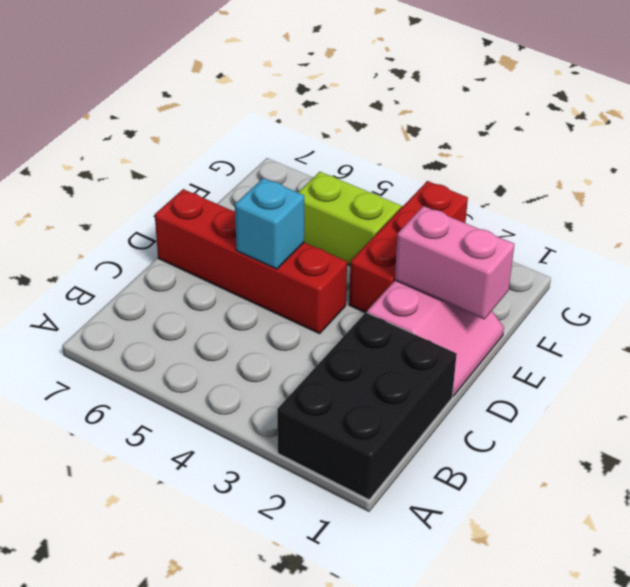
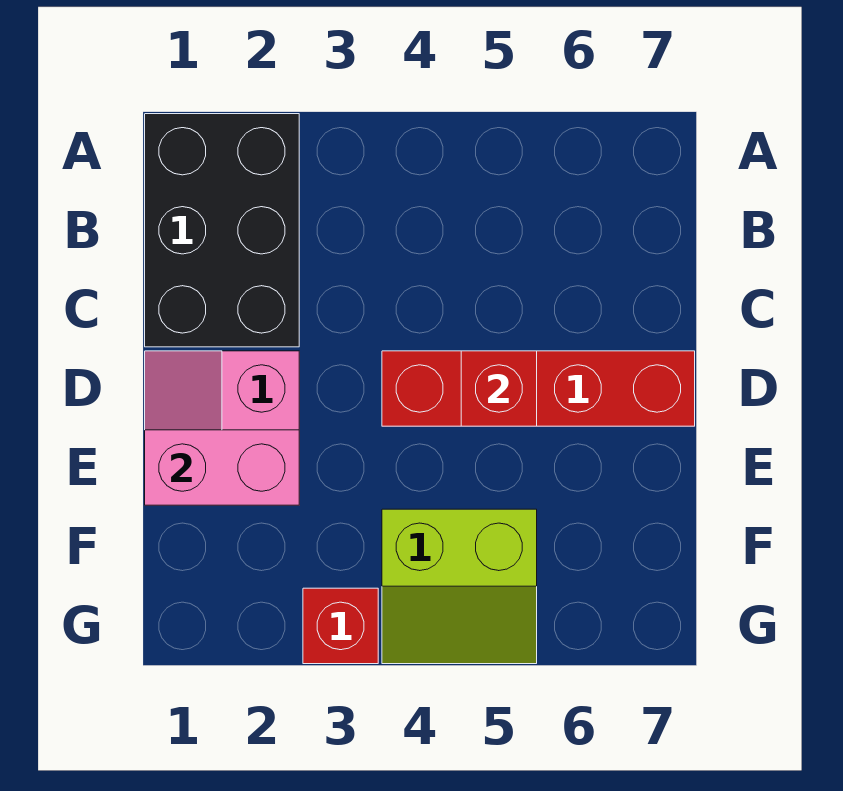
cyan 1x1 brick [235,178,304,269] -> red 1x1 brick [461,351,537,426]
red 1x3 brick [349,181,468,313] -> red 1x1 brick [303,588,378,664]

